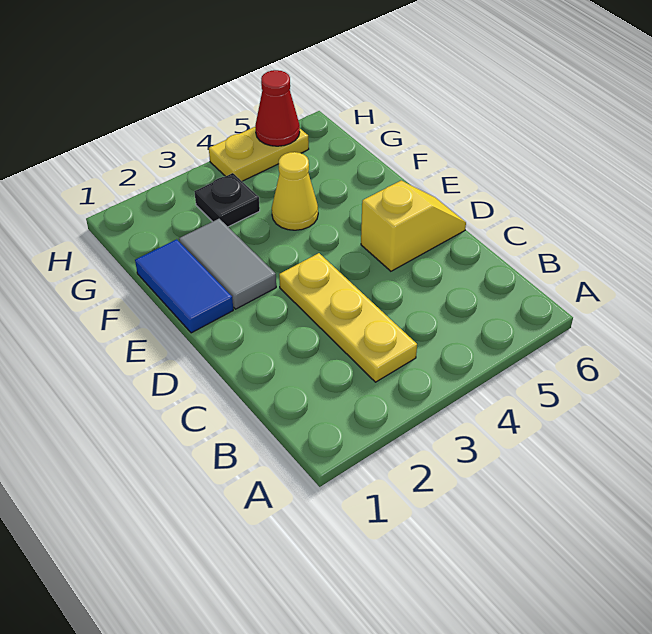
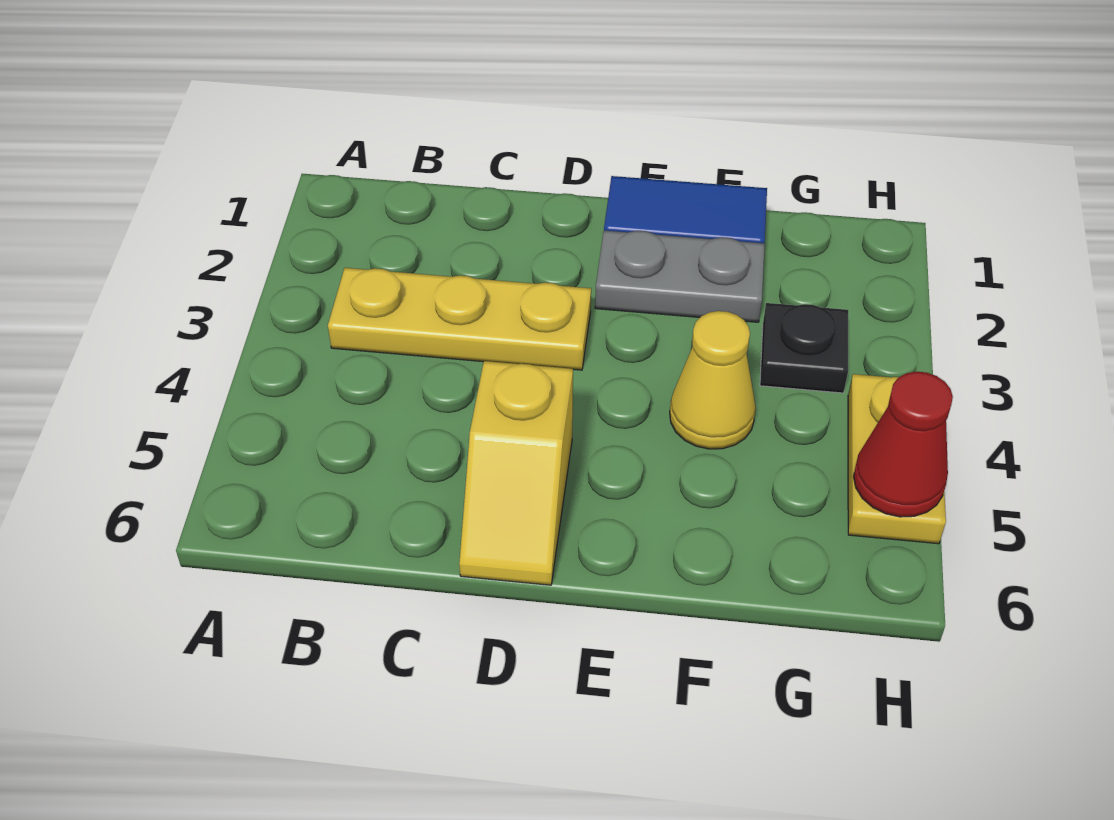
grey 1x2 tile [179,219,276,309] -> grey 1x2 plate [595,230,765,322]

